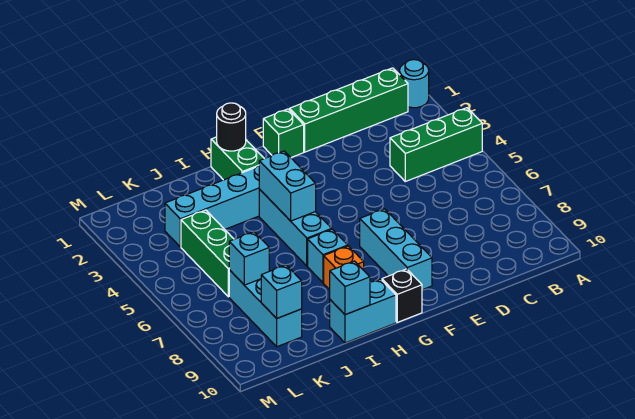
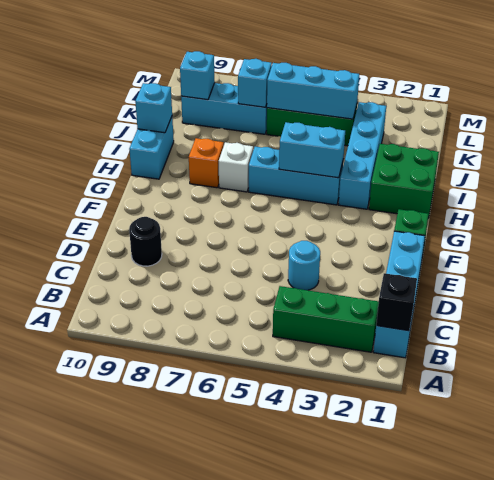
cyan 1x1 round brick [400,60,429,108] -> cyan 1x1 round brick moved to [288,241,320,290]
green 1x3 brick [390,108,482,181] -> green 1x3 brick turned to [273,286,379,352]
green 1x4 brick [290,68,408,152] -> cyan 1x4 brick [373,231,425,358]
cyan 1x3 brick [360,209,432,290] -> cyan 1x3 brick moved to [267,63,359,119]
black 1x1 brick [382,269,422,322] -> black 1x1 brick moved to [376,273,417,331]
green 1x2 brick [211,137,264,180] -> green 2x2 brick [369,144,439,218]
black 1x1 round brick [217,103,246,151] -> black 1x1 round brick moved to [129,217,162,266]
cyan 1x1 brick [308,229,348,283] -> white 1x1 brick [219,142,253,192]

